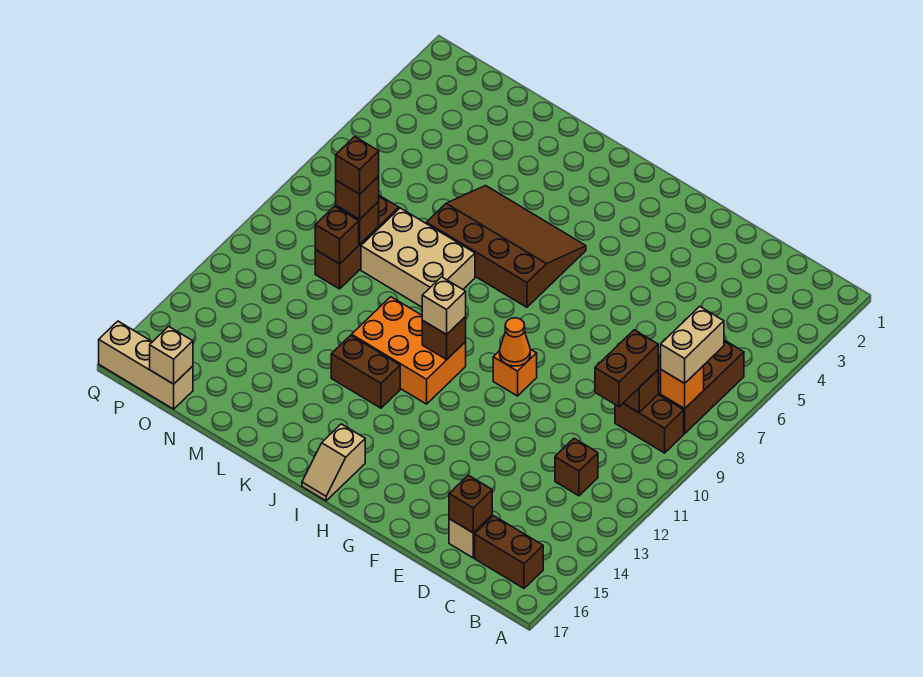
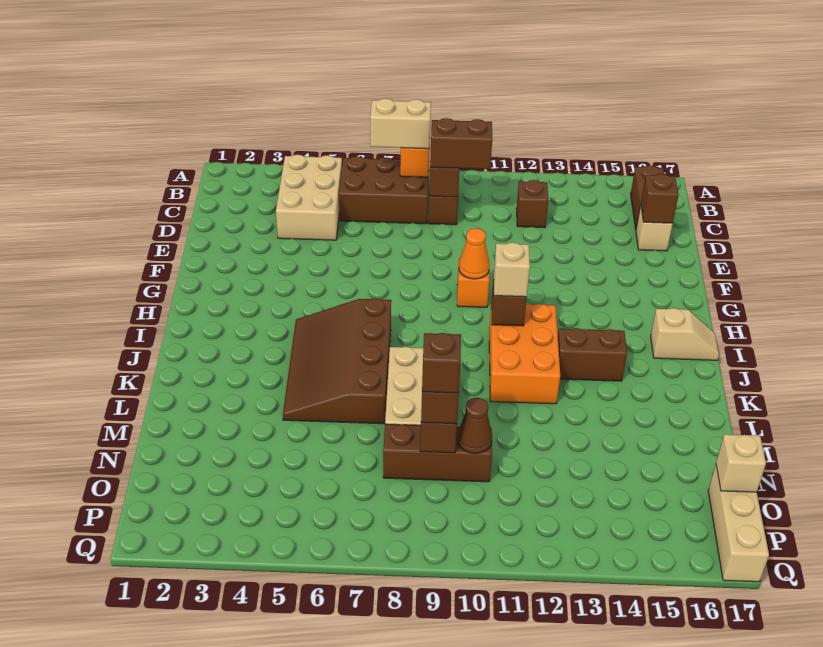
none -> tan 2x3 brick [276,155,342,240]
brown 1x2 brick [331,335,400,408] -> brown 1x2 brick turned to [558,328,627,381]
brown 1x1 brick [315,206,359,264] -> brown 1x1 cone [457,398,492,453]

